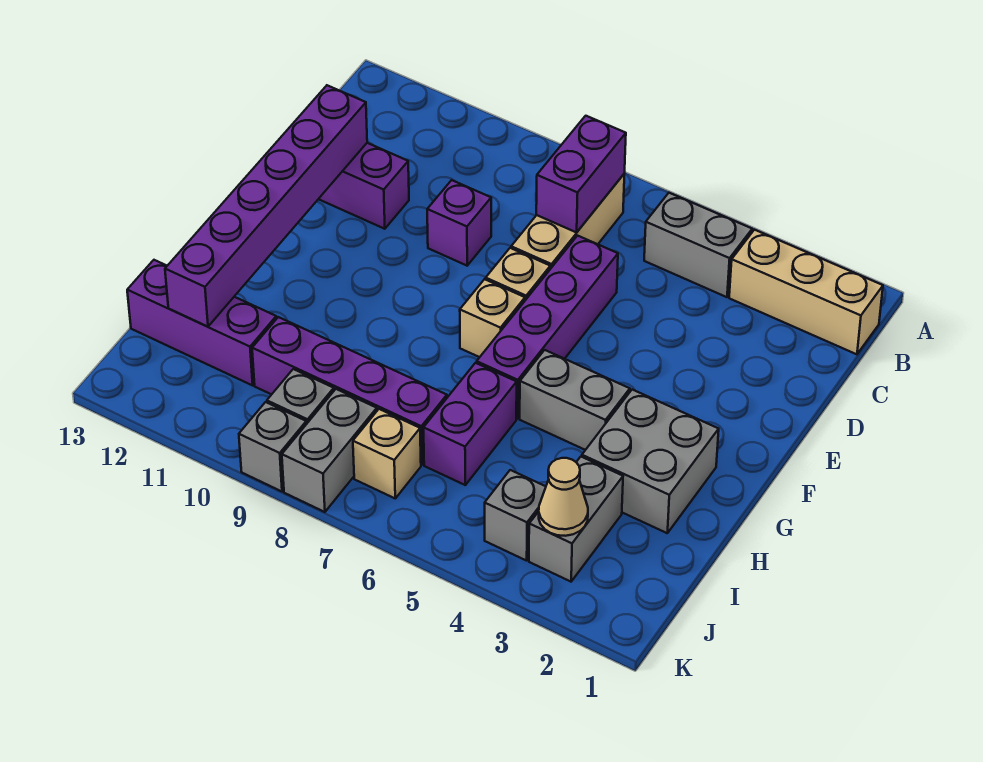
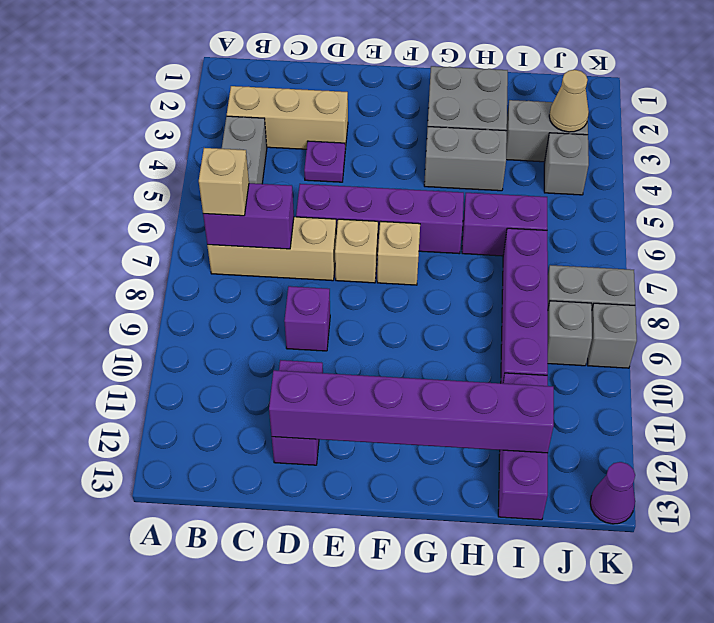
tan 1x3 brick [729,230,883,354] -> tan 1x3 brick turned to [227,86,348,150]
none -> purple 1x1 plate [304,141,345,182]
grey 1x2 brick [520,350,630,450] -> grey 1x2 brick turned to [424,127,507,191]
tan 1x1 brick [353,409,421,498] -> tan 1x1 brick moved to [199,148,249,216]
none -> purple 1x1 cone [590,462,635,524]

